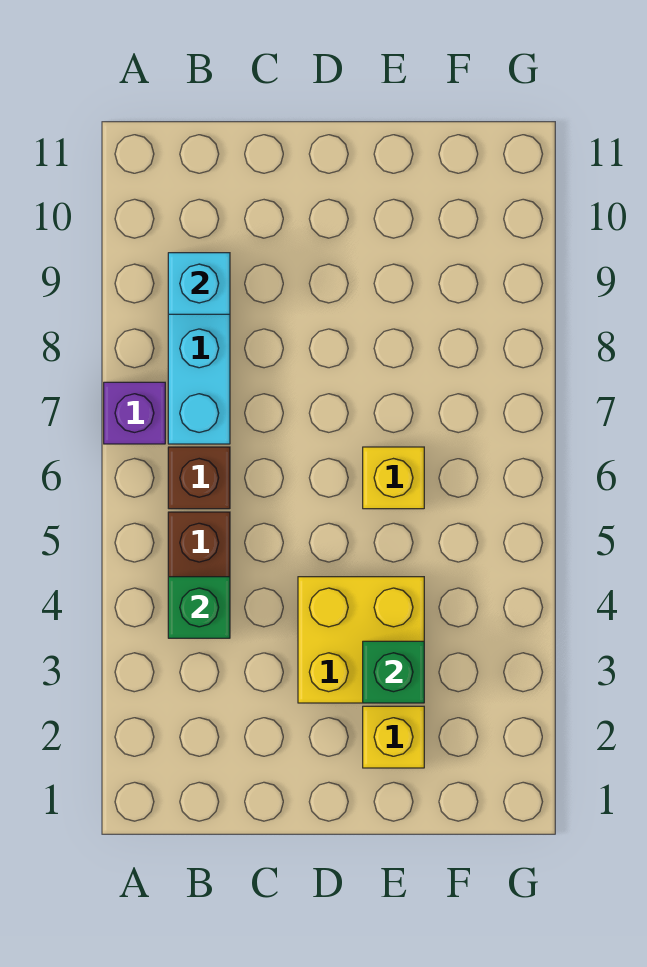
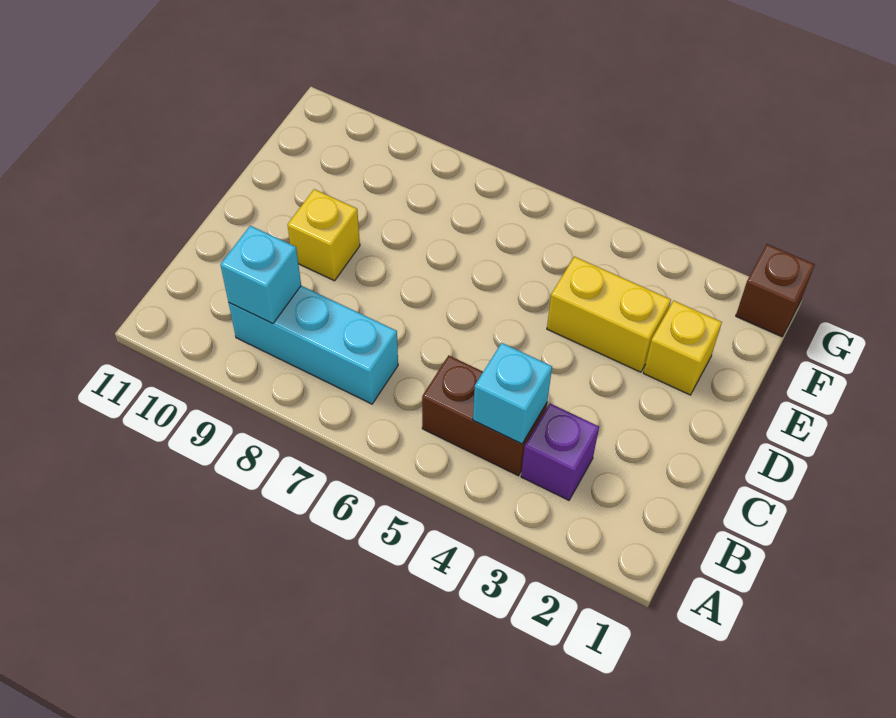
purple 1x1 brick [104,382,165,444] -> purple 1x1 brick moved to [521,403,599,500]
green 1x1 brick [168,577,230,638] -> cyan 1x1 brick [473,343,552,444]
brown 1x1 brick [168,447,230,509] -> brown 1x1 brick moved to [736,244,815,337]
yellow 2x2 brick [298,577,424,703] -> yellow 1x2 brick [547,257,671,372]
green 1x1 brick [363,641,424,703] -> none
yellow 1x1 brick [363,447,424,509] -> yellow 1x1 brick moved to [288,189,360,281]

